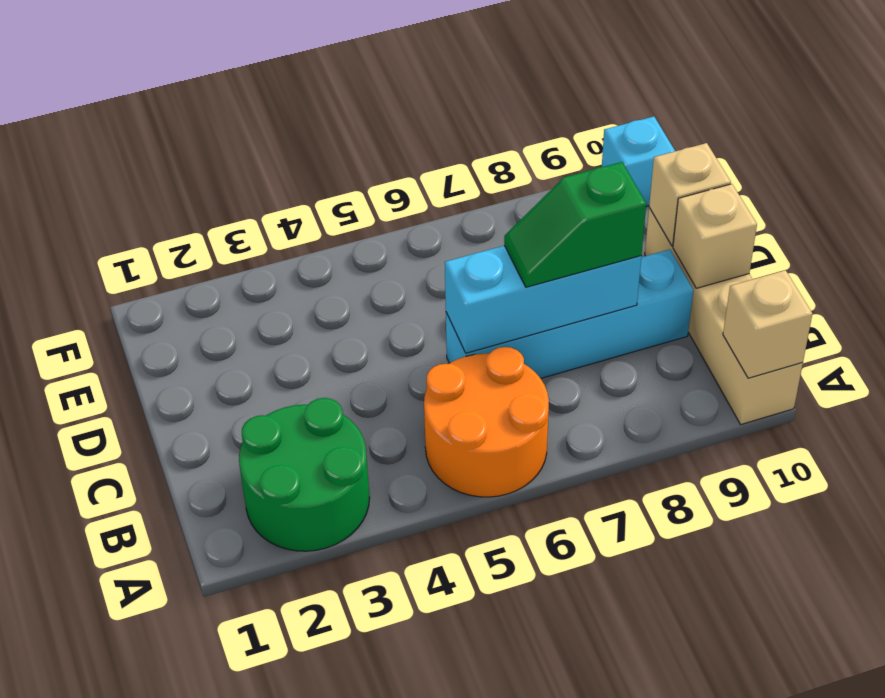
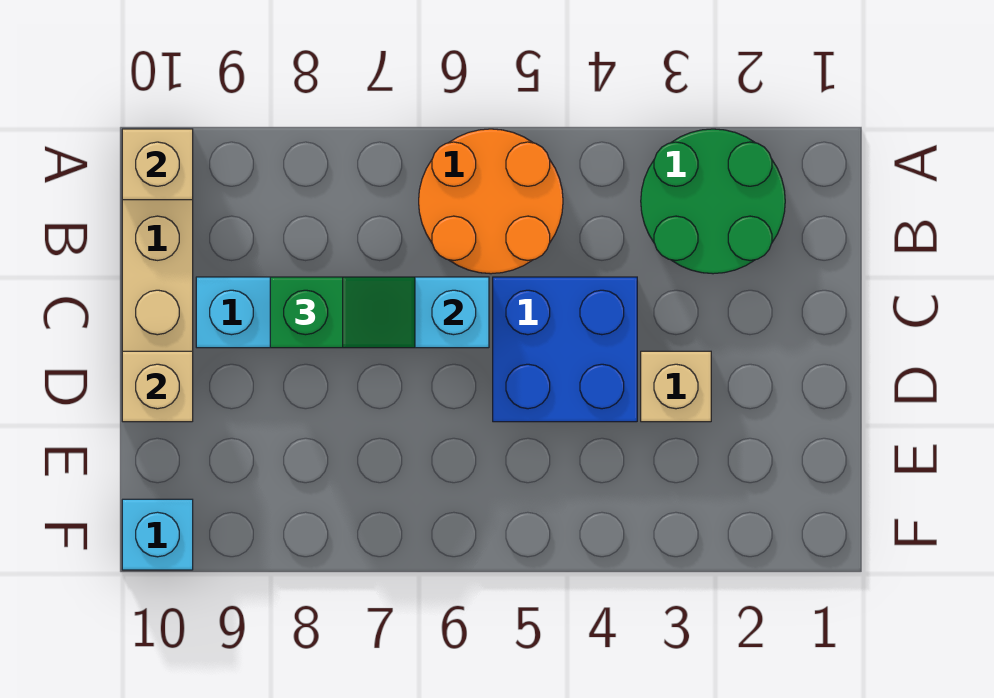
none -> blue 2x2 brick [493,277,637,422]
tan 1x1 brick [673,184,757,288] -> tan 1x1 brick moved to [641,351,711,422]

